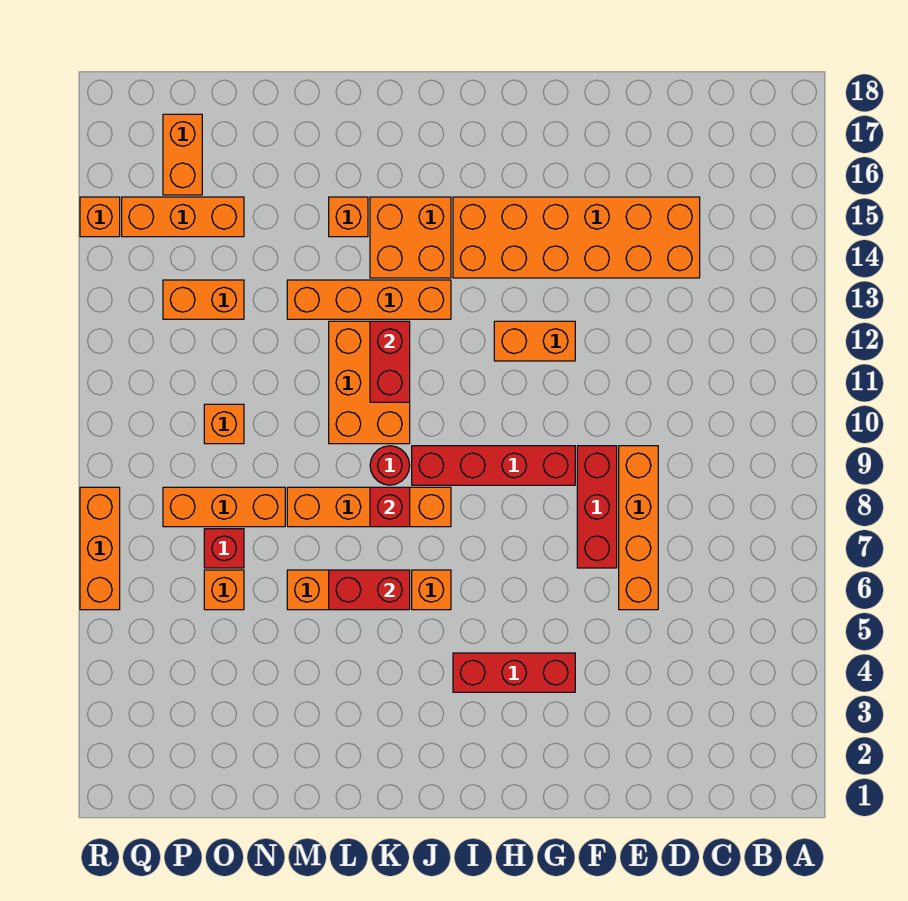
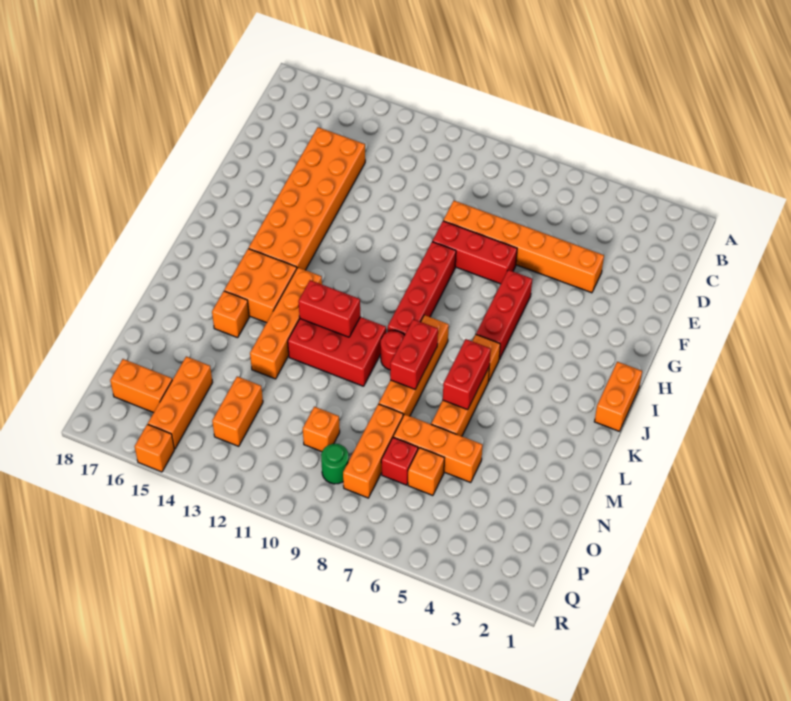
orange 1x4 brick [619,446,658,610] -> orange 1x6 brick [443,201,604,293]
red 1x3 brick [453,653,575,692] -> red 1x3 brick moved to [476,270,532,359]
orange 1x2 brick [494,321,575,361] -> orange 1x2 brick moved to [594,362,642,431]
red 1x1 brick [370,487,410,527] -> red 1x2 brick [390,319,438,389]
orange 2x3 brick [329,321,410,444] -> red 2x3 brick [288,317,386,386]
none -> green 1x1 round brick [321,444,349,484]
orange 1x3 brick [80,487,120,610] -> orange 1x3 brick moved to [393,414,483,483]

